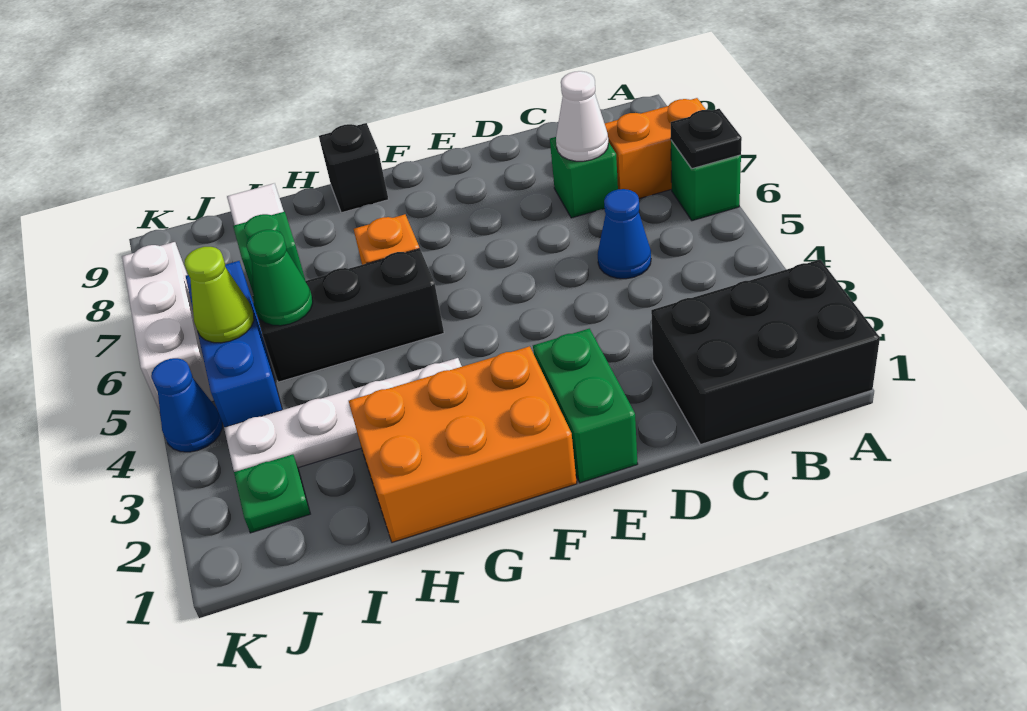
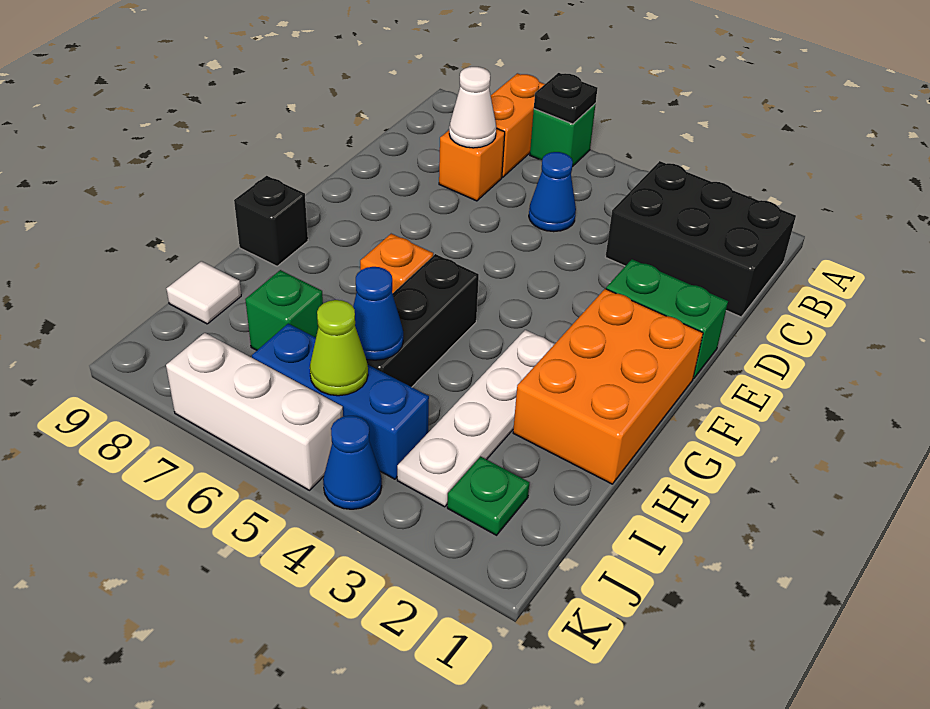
black 2x3 brick [651,260,880,445] -> black 2x3 brick turned to [606,161,796,317]
green 1x1 brick [550,137,618,218] -> orange 1x1 brick [439,128,505,201]
green 1x1 cone [247,230,313,326] -> blue 1x1 cone [353,267,403,360]

